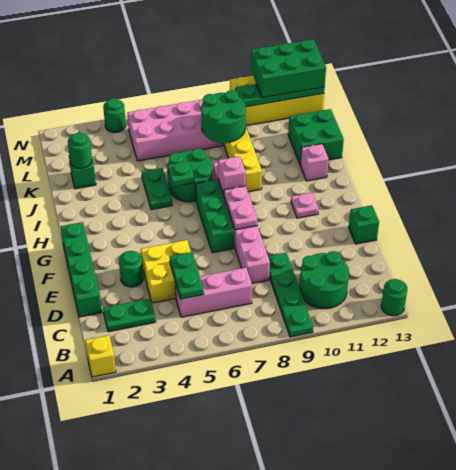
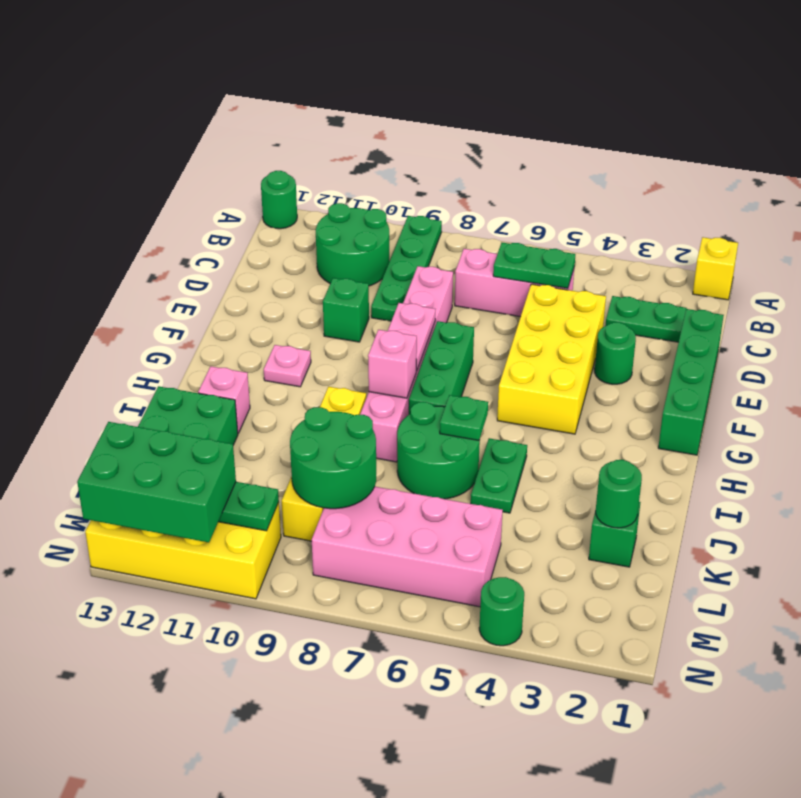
green 1x2 plate [170,252,204,299] -> green 1x2 plate turned to [493,242,575,288]
yellow 2x2 brick [141,240,191,303] -> yellow 2x4 brick [497,284,606,434]
green 1x1 brick [349,205,379,244] -> green 1x1 brick moved to [323,278,369,342]

